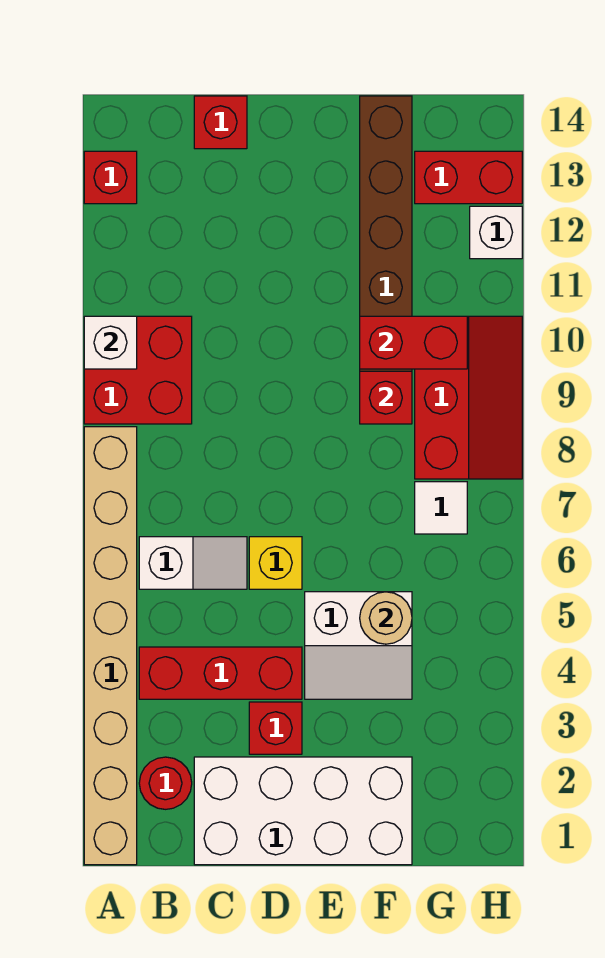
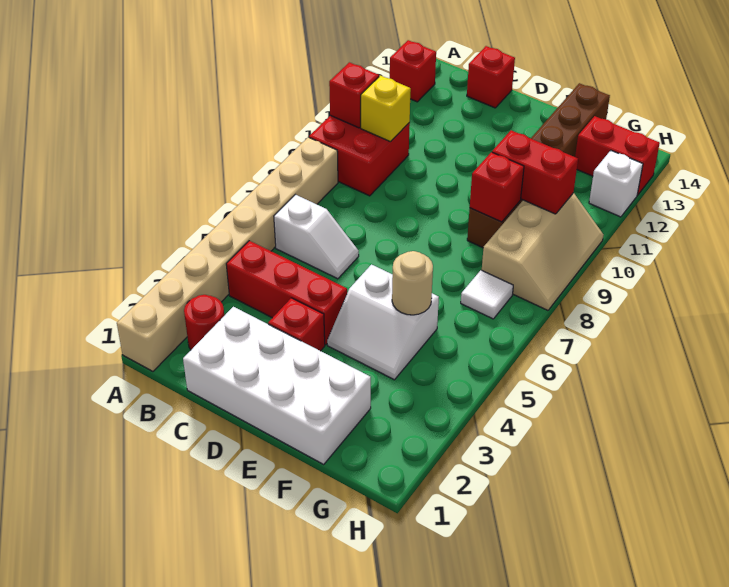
white 1x1 brick [84,316,137,369] -> red 1x1 brick [329,62,379,128]
yellow 1x1 brick [249,537,302,589] -> yellow 1x1 brick moved to [361,76,411,142]
red 2x3 slope [415,316,522,479] -> tan 2x3 slope [482,193,604,310]

